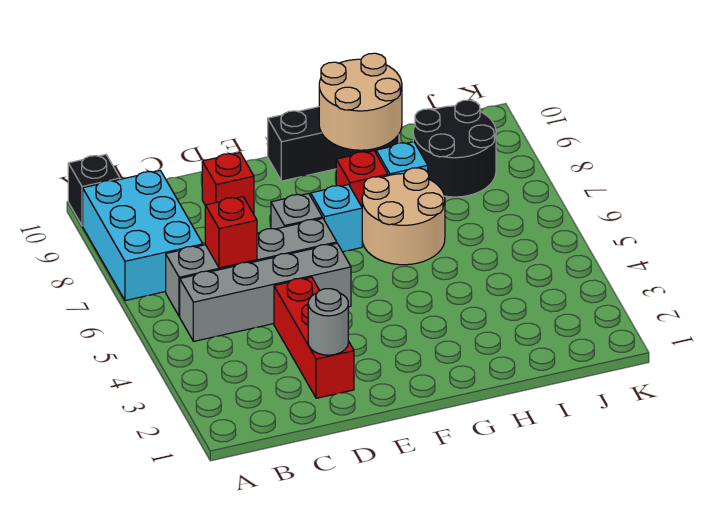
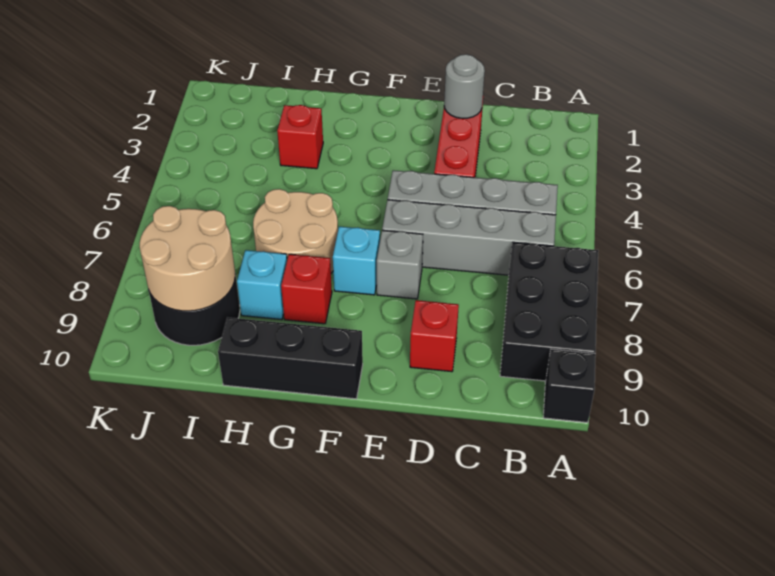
cyan 2x3 brick [83,171,203,301] -> black 2x3 brick [500,242,598,381]
red 1x1 brick [205,197,257,268] -> red 1x1 brick moved to [277,105,323,169]
tan 2x2 round brick [319,53,402,150] -> tan 2x2 round brick moved to [140,206,235,311]

